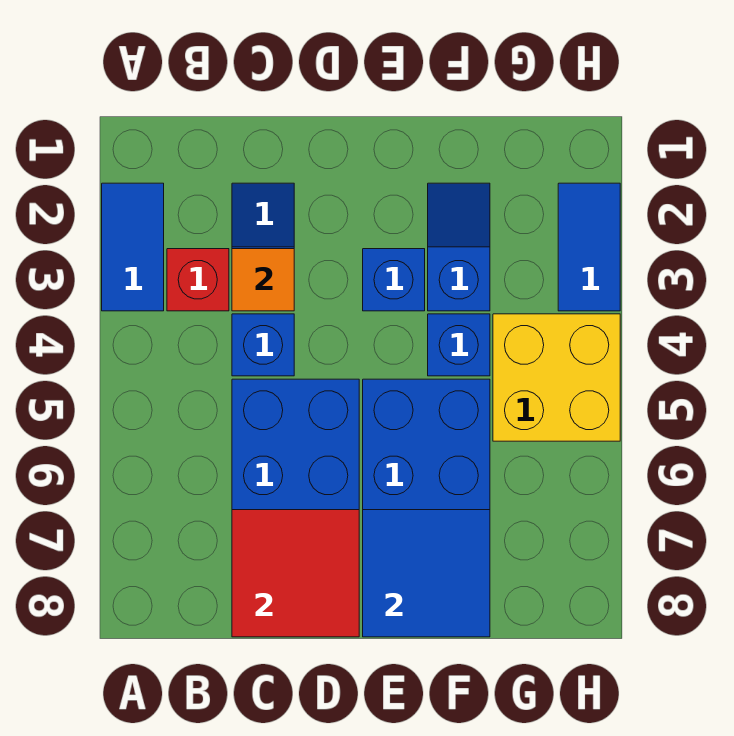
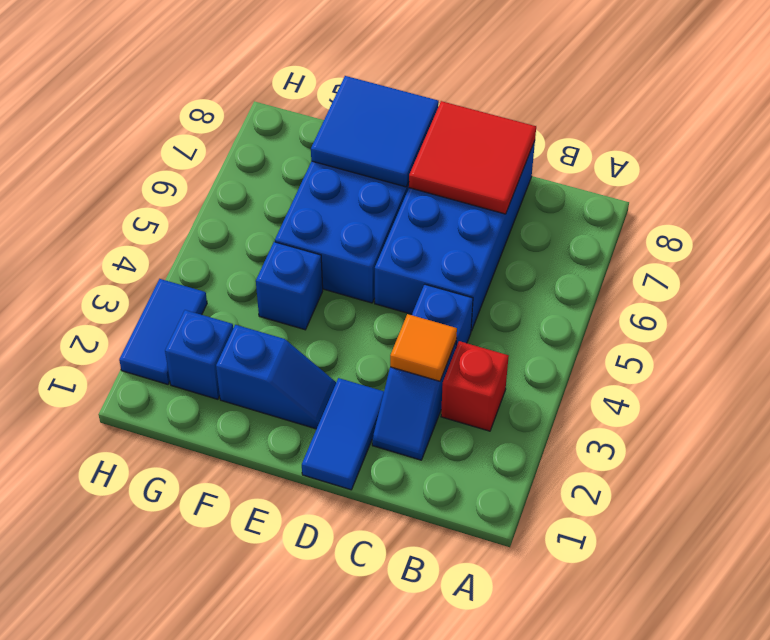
blue 1x2 tile [102,183,164,311] -> blue 1x2 tile moved to [302,378,384,490]
blue 1x1 brick [363,249,425,311] -> blue 1x1 brick moved to [165,310,233,399]
blue 1x2 slope [428,183,490,311] -> blue 1x2 slope turned to [216,325,336,429]
yellow 2x2 brick [493,314,620,441] -> none

